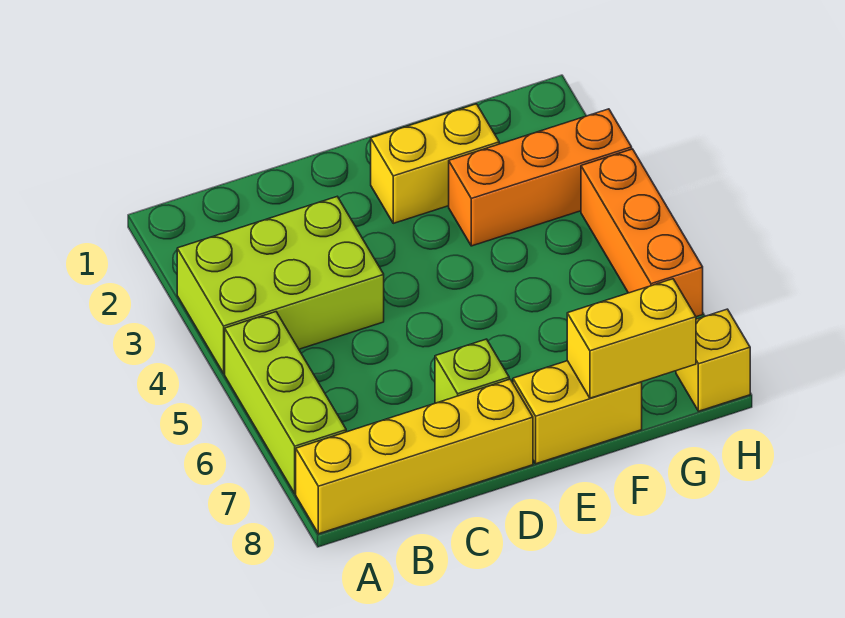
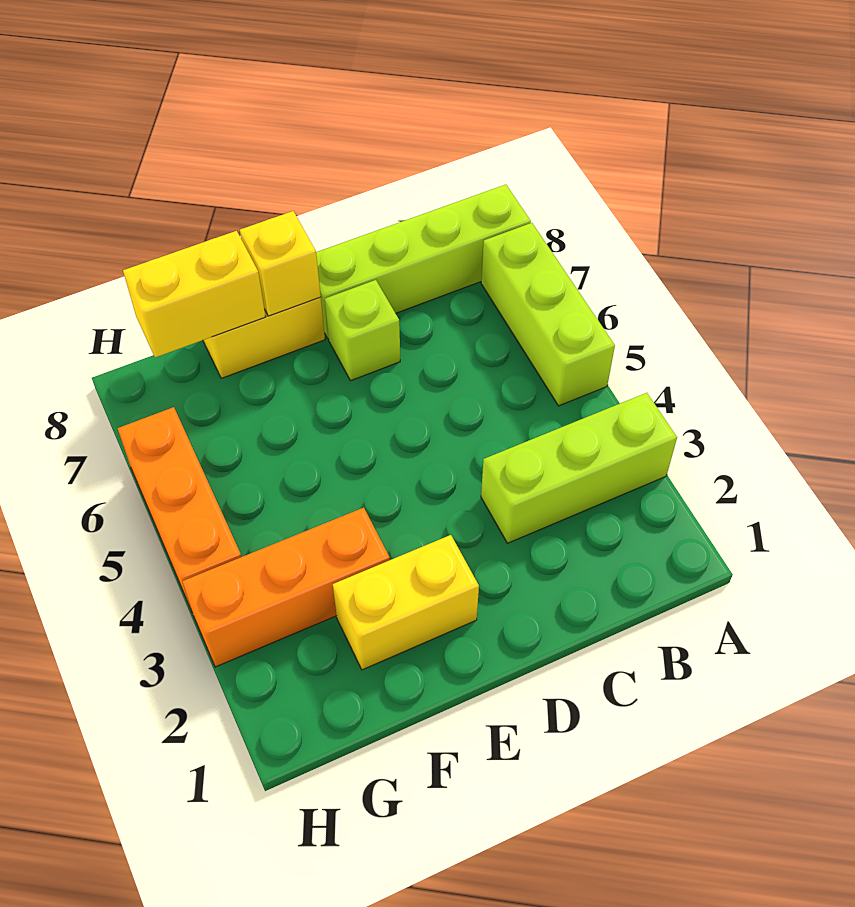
lime 2x3 brick [177,197,384,373] -> lime 1x3 brick [481,393,677,543]
yellow 1x4 brick [296,379,533,534] -> lime 1x4 brick [316,184,531,338]
yellow 1x1 brick [676,309,750,411] -> yellow 1x1 brick moved to [240,211,321,316]

